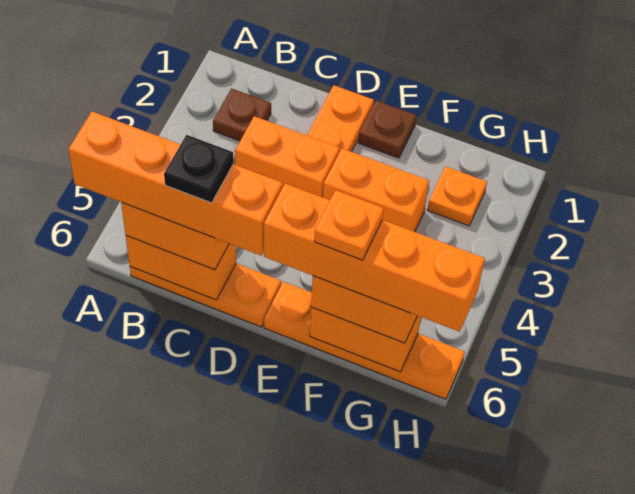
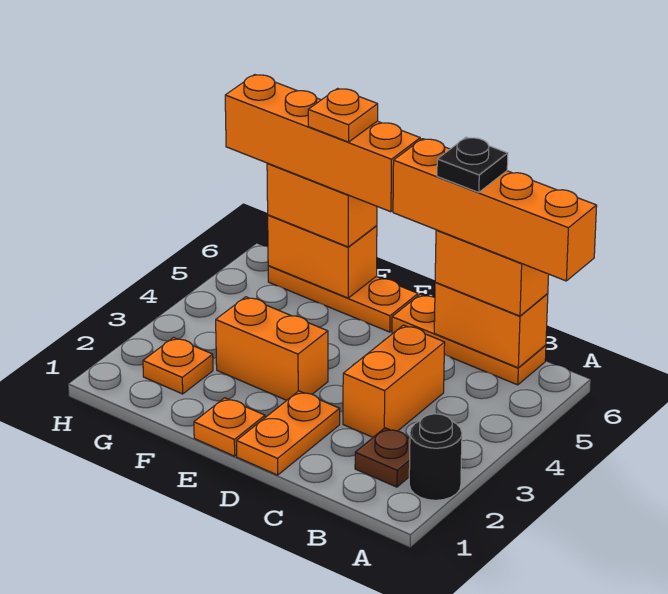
none -> black 1x1 round brick [409,414,462,500]
orange 1x2 brick [235,116,340,198] -> orange 1x2 brick turned to [343,325,445,437]
brown 1x1 plate [358,101,416,158] -> orange 1x1 plate [194,398,265,456]
orange 1x4 plate [264,282,465,399] -> orange 1x3 plate [268,266,418,332]

